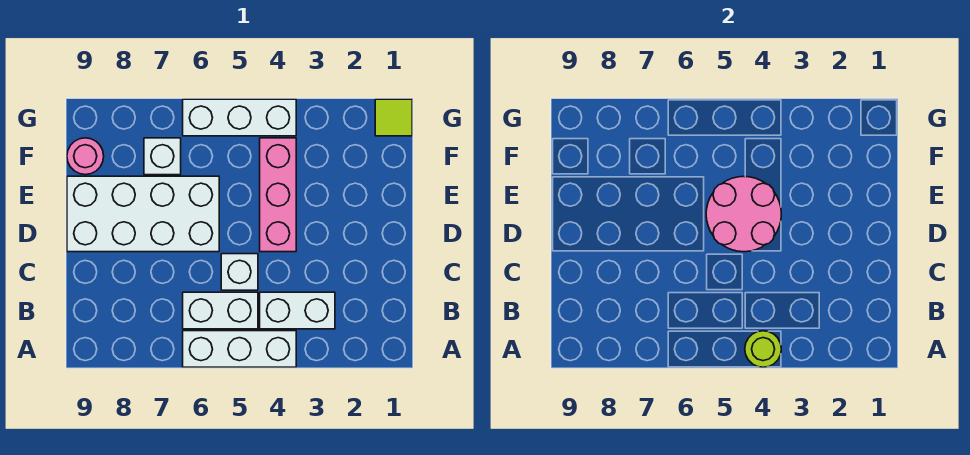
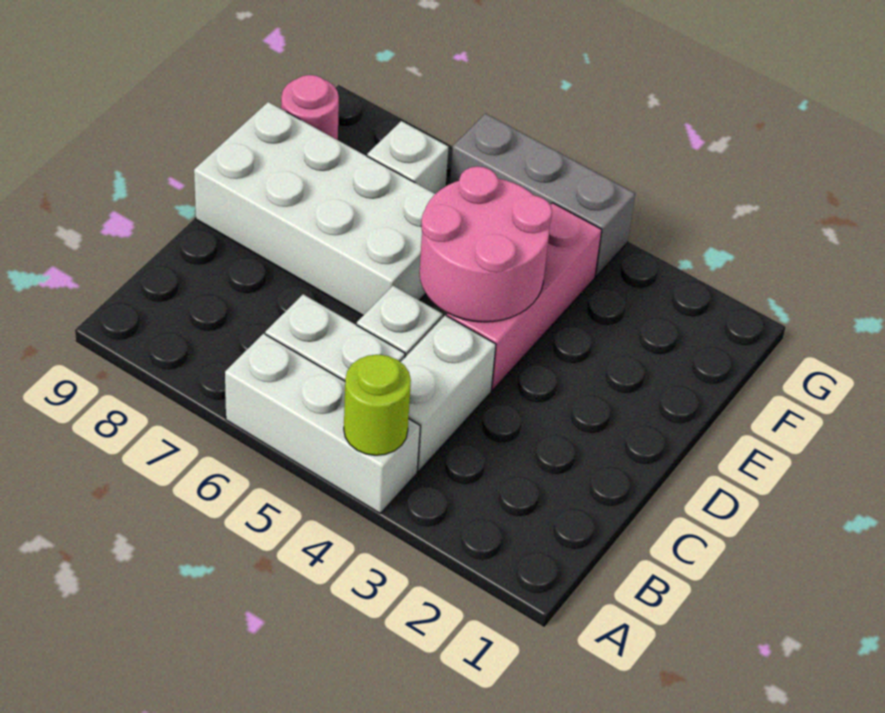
white 1x2 brick [260,292,335,329] -> white 1x2 brick turned to [401,315,496,471]
lime 1x1 tile [375,99,412,136] -> none
white 1x3 brick [183,99,296,136] -> grey 1x3 brick [450,114,635,276]

